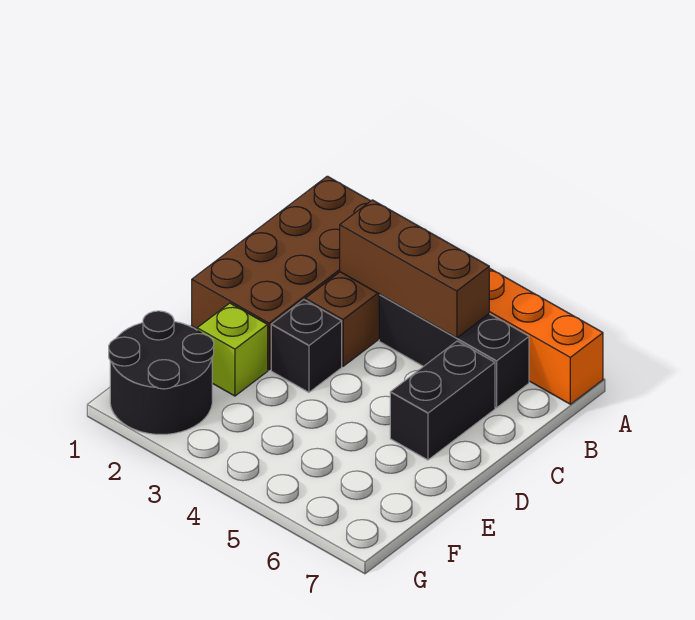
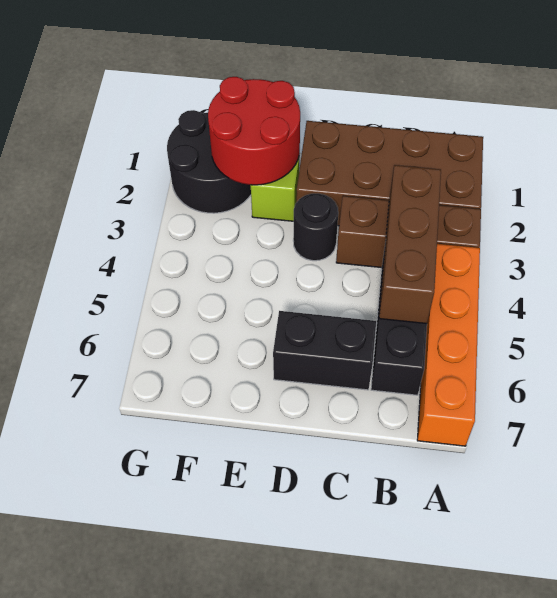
black 1x1 brick [271,300,342,392] -> black 1x1 round brick [293,194,338,261]
none -> red 2x2 round brick [208,77,300,185]

